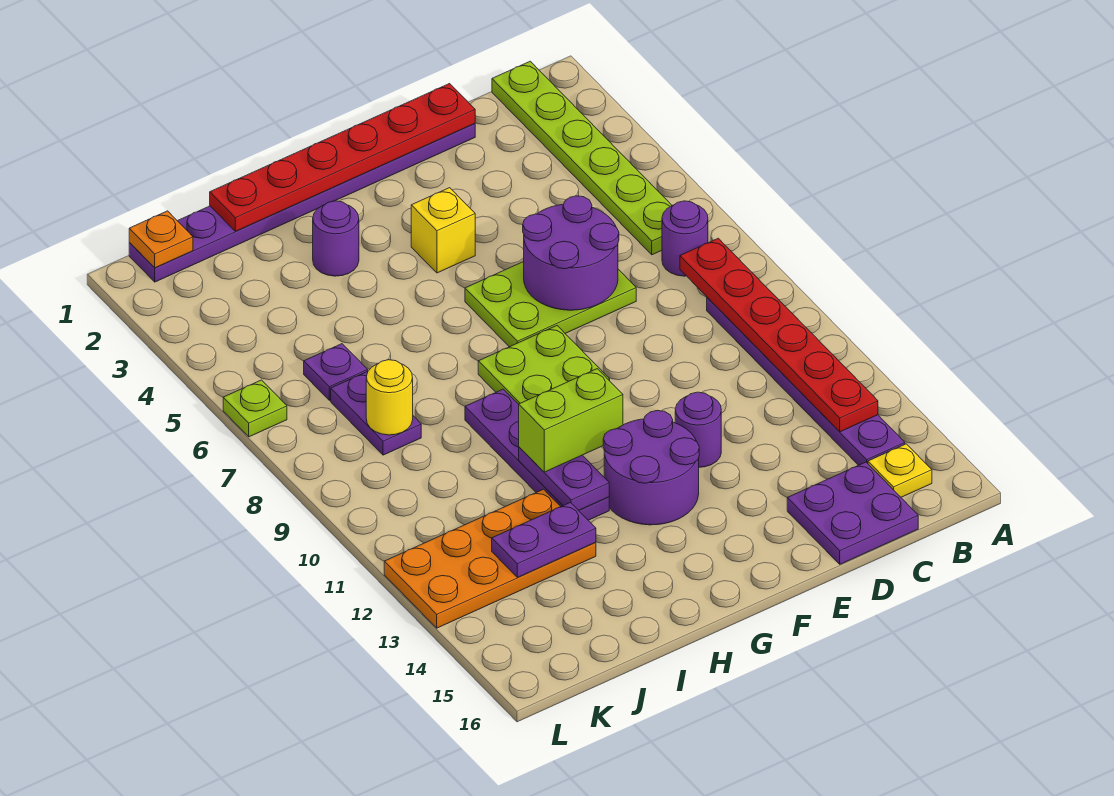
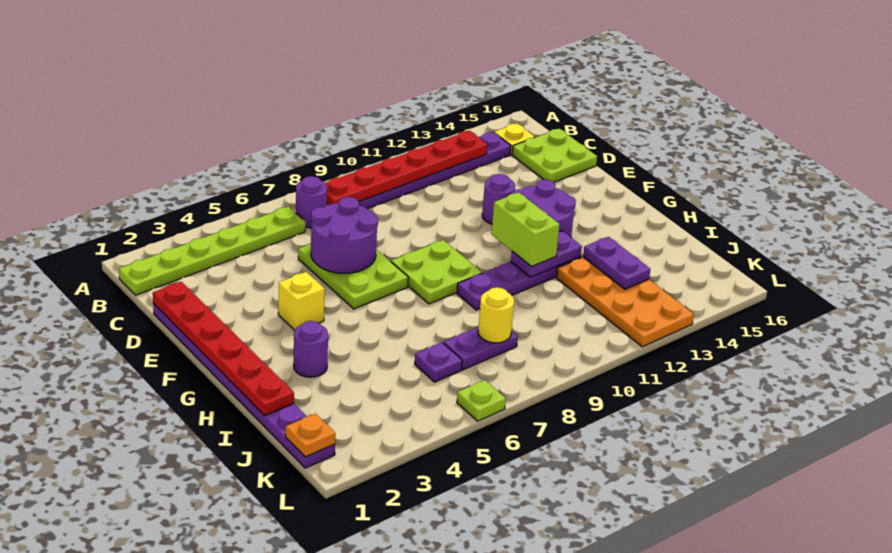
purple 2x2 plate [787,462,918,564] -> lime 2x2 plate [512,129,597,182]

